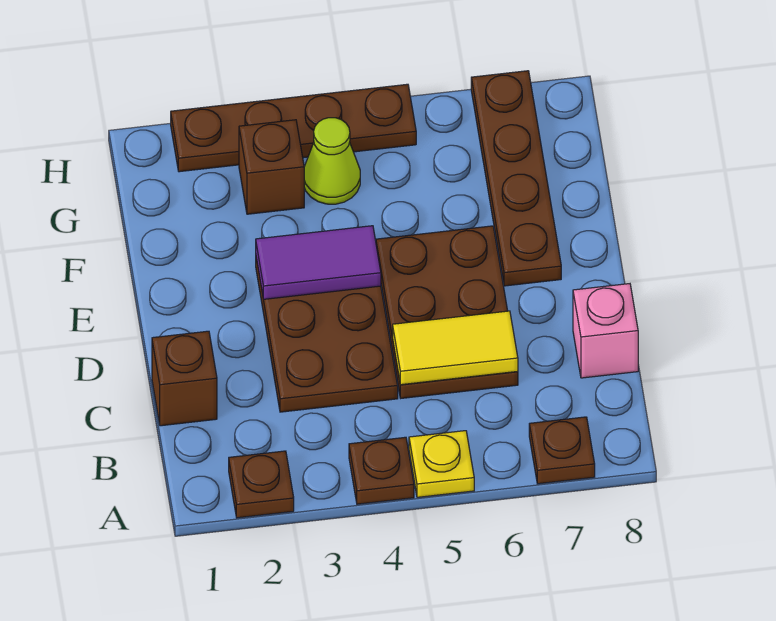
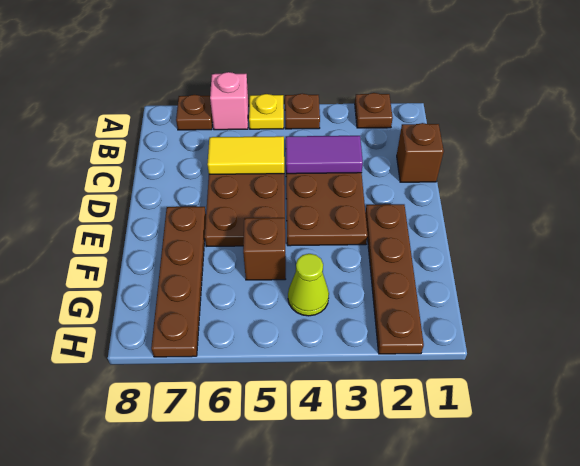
pink 1x1 brick [573,284,638,378] -> pink 1x1 brick moved to [210,72,249,130]
purple 1x2 tile [256,226,381,299] -> purple 1x2 tile moved to [286,136,363,174]
brown 1x1 brick [239,120,304,214] -> brown 1x1 brick moved to [243,218,286,280]
brown 1x4 plate [171,84,416,172] -> brown 1x4 plate turned to [365,204,424,354]

